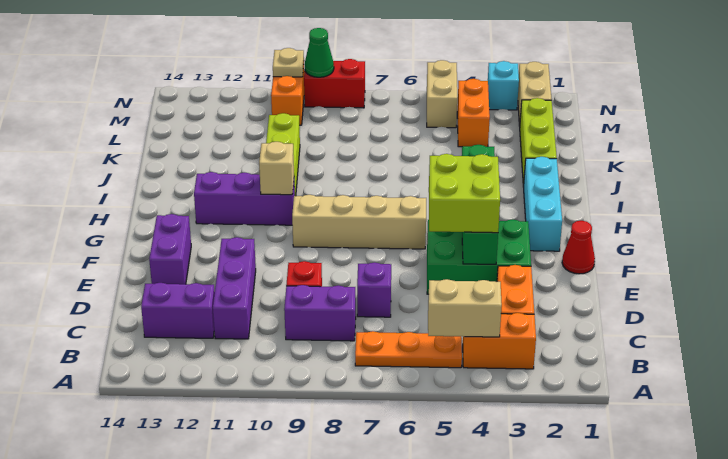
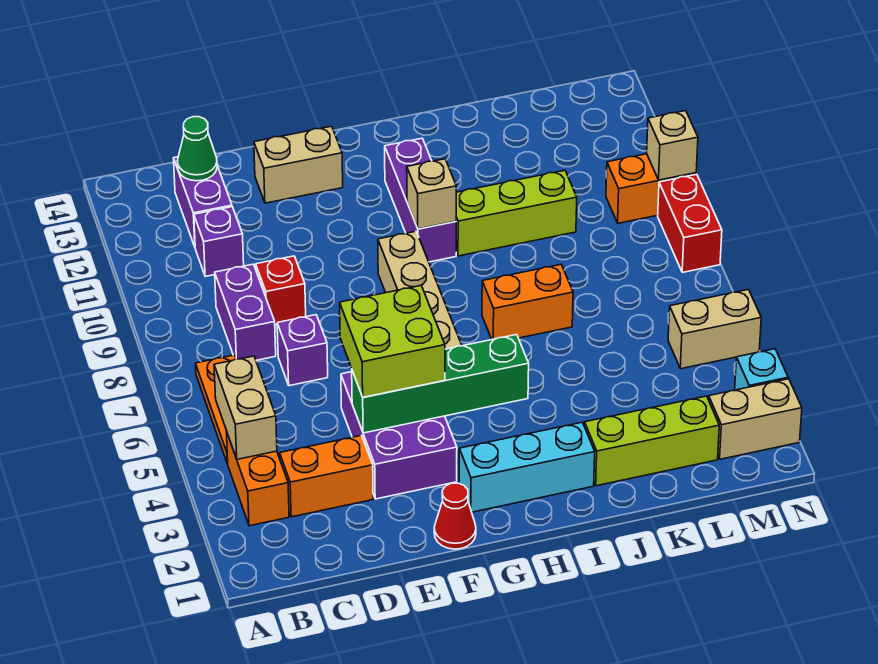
purple 1x3 brick [213,237,256,339] -> purple 1x1 brick [194,207,244,276]
green 2x3 brick [427,219,531,294] -> purple 2x3 brick [341,372,457,499]
purple 1x2 brick [149,214,191,284] -> tan 1x2 brick [254,126,343,203]
orange 1x2 brick [457,79,490,147] -> orange 1x2 brick moved to [482,264,573,339]
green 1x1 cone [305,28,334,77] -> green 1x1 cone moved to [177,117,217,181]
tan 1x1 plate [273,48,304,77] -> tan 1x1 brick [647,111,698,180]

